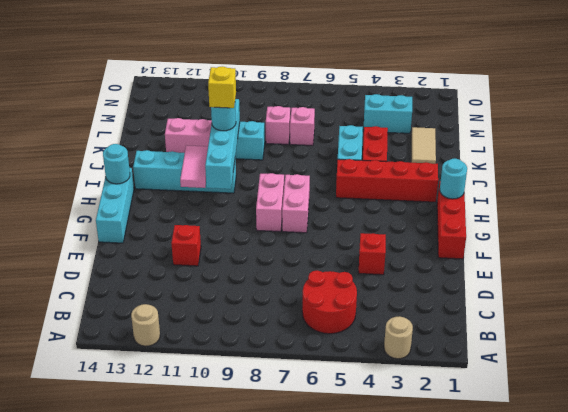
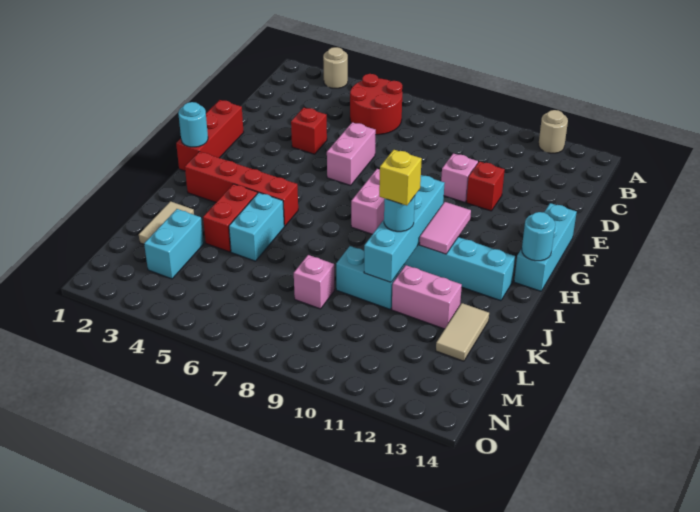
pink 1x2 brick [282,174,310,233] -> pink 1x2 brick moved to [327,122,376,185]
none -> tan 1x2 tile [436,303,489,361]
pink 1x1 brick [290,107,315,146] -> pink 1x1 brick moved to [441,153,478,202]
cyan 1x2 brick [363,94,412,133] -> cyan 1x2 brick turned to [144,209,204,279]

